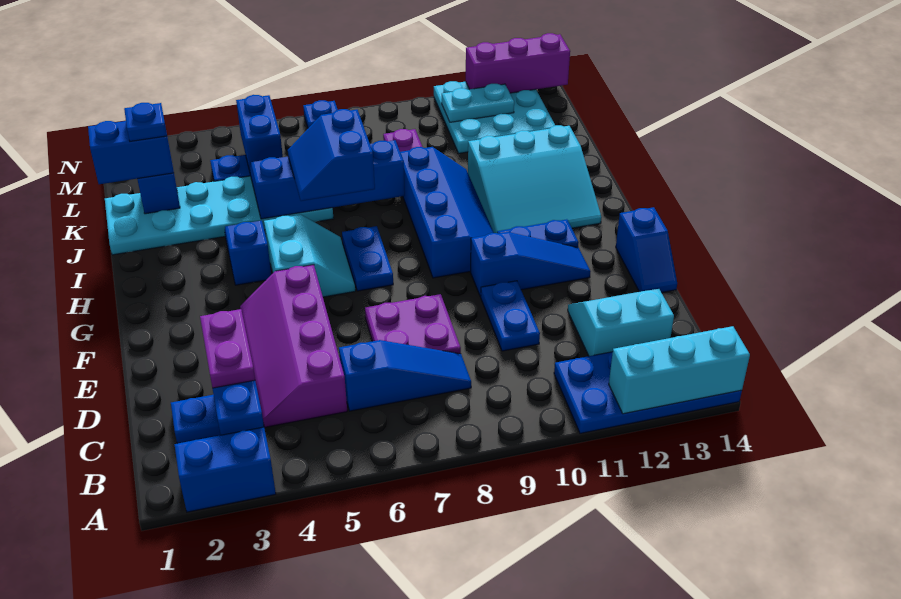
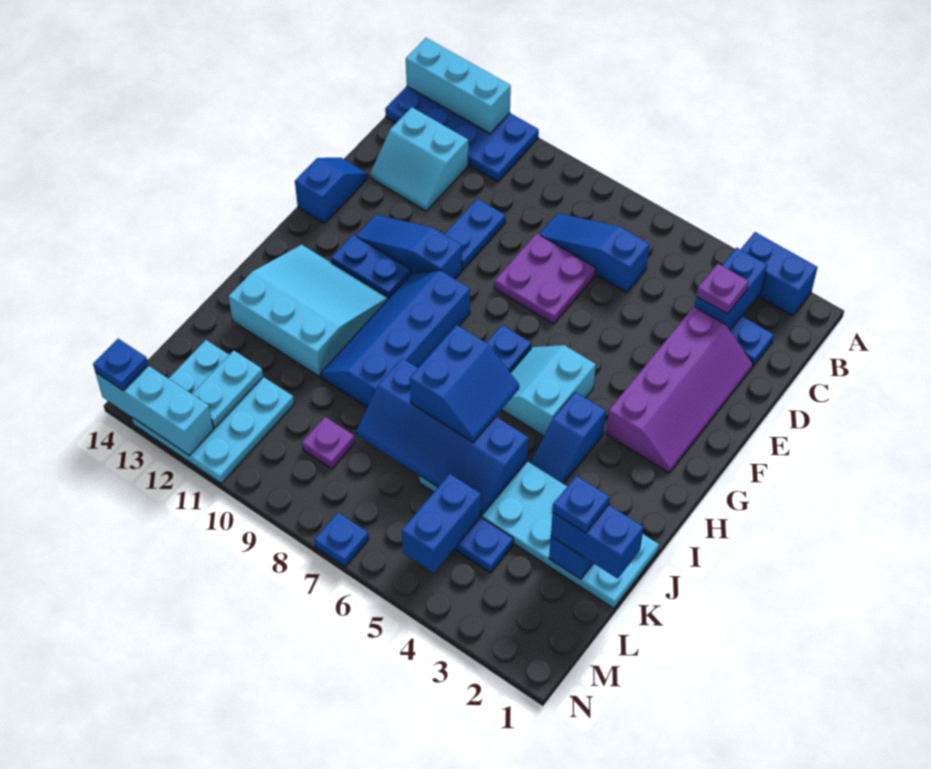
purple 1x2 plate [200,309,255,388] -> purple 1x1 plate [696,264,749,314]
purple 2x4 slope [240,265,347,427] -> purple 2x4 slope moved to [606,307,753,473]
cyan 1x2 plate [442,84,514,122] -> cyan 1x2 plate turned to [192,351,263,428]
purple 1x3 brick [466,33,570,93] -> cyan 1x3 brick [95,366,214,456]
none -> blue 1x1 plate [93,339,148,391]

